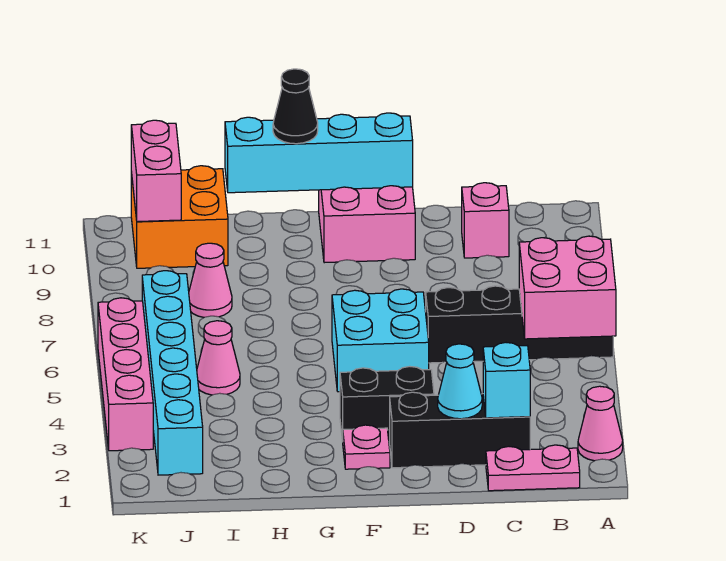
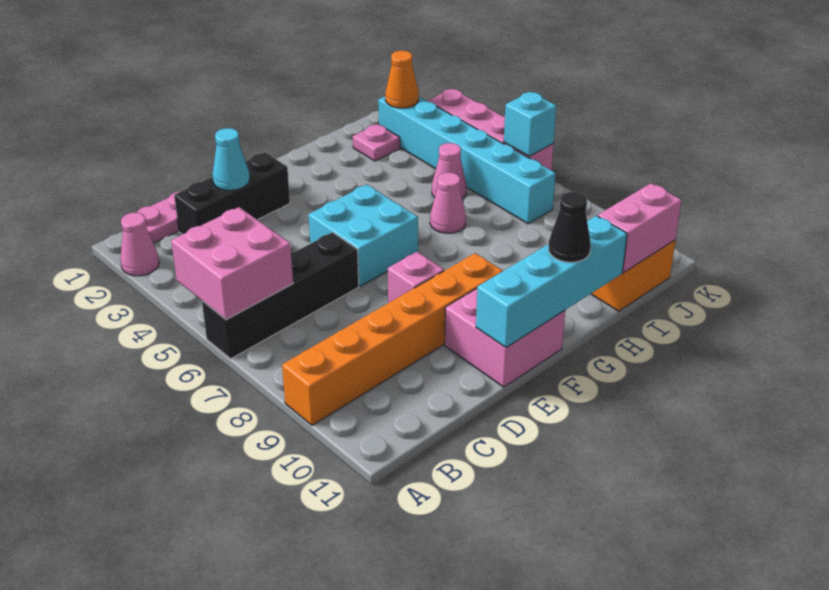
none -> orange 1x6 brick [282,253,503,425]
cyan 1x1 brick [483,343,530,418] -> cyan 1x1 brick moved to [504,92,556,156]
pink 1x1 brick [462,183,509,258] -> pink 1x1 brick moved to [388,252,444,303]
black 1x2 brick [340,366,434,442] -> none
pink 1x1 plate [343,425,390,469] -> pink 1x1 plate moved to [353,124,400,161]
pink 1x1 cone [189,243,232,317] -> pink 1x1 cone moved to [430,172,466,233]
none -> orange 1x1 cone [385,51,419,108]
pink 1x2 brick [131,120,181,222] -> pink 1x2 brick turned to [598,183,682,273]

